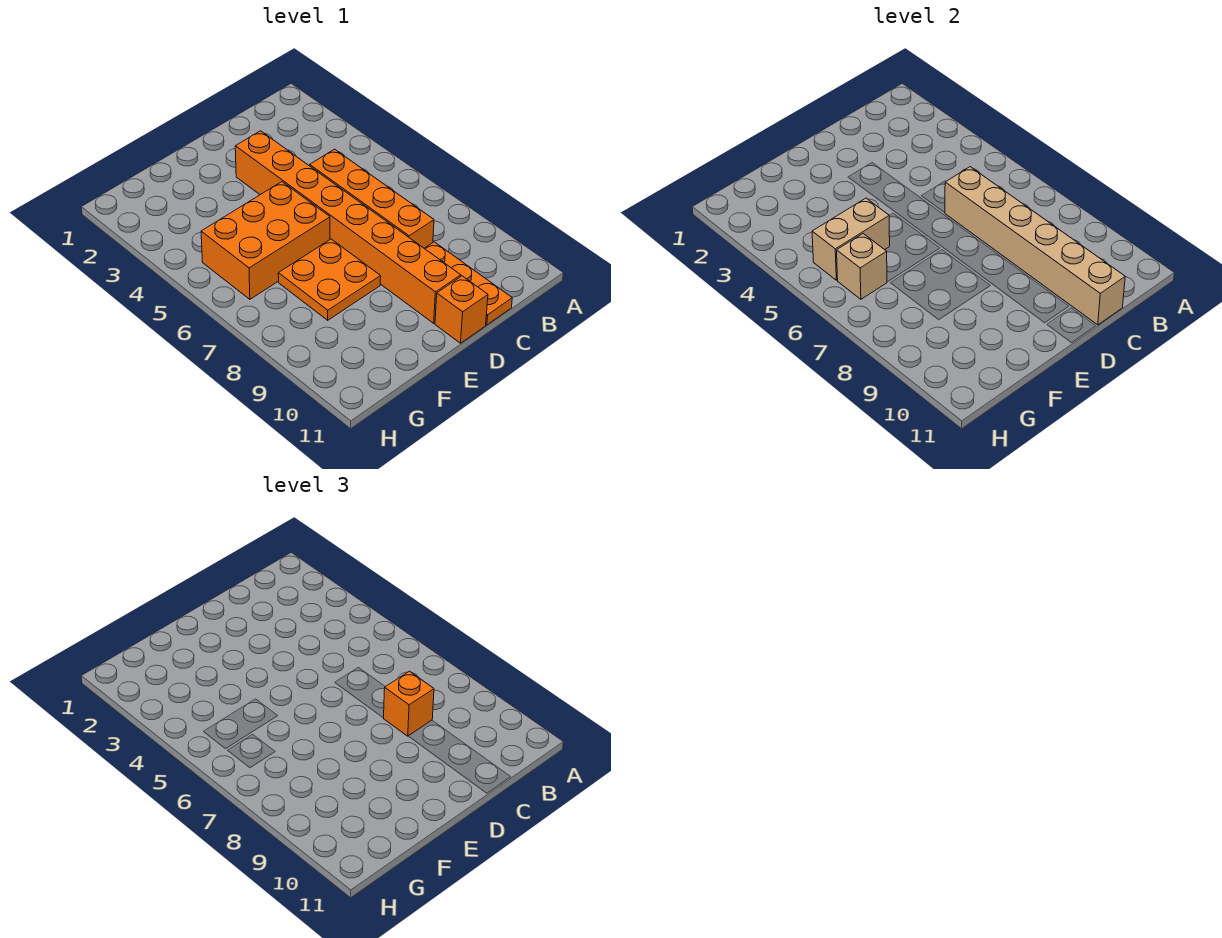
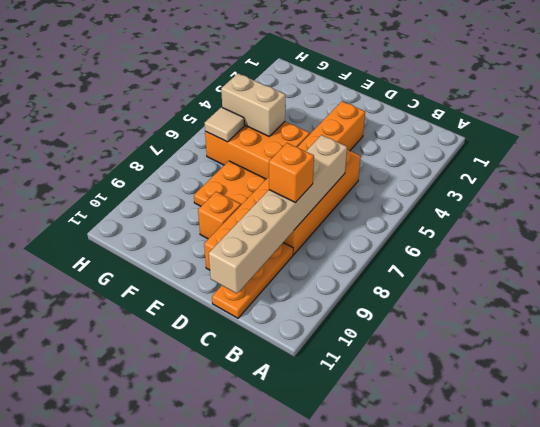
orange 1x1 brick [435,276,488,343] -> orange 1x1 brick moved to [198,192,241,239]
tan 1x1 brick [837,234,887,299] -> tan 1x1 tile [205,107,244,142]

